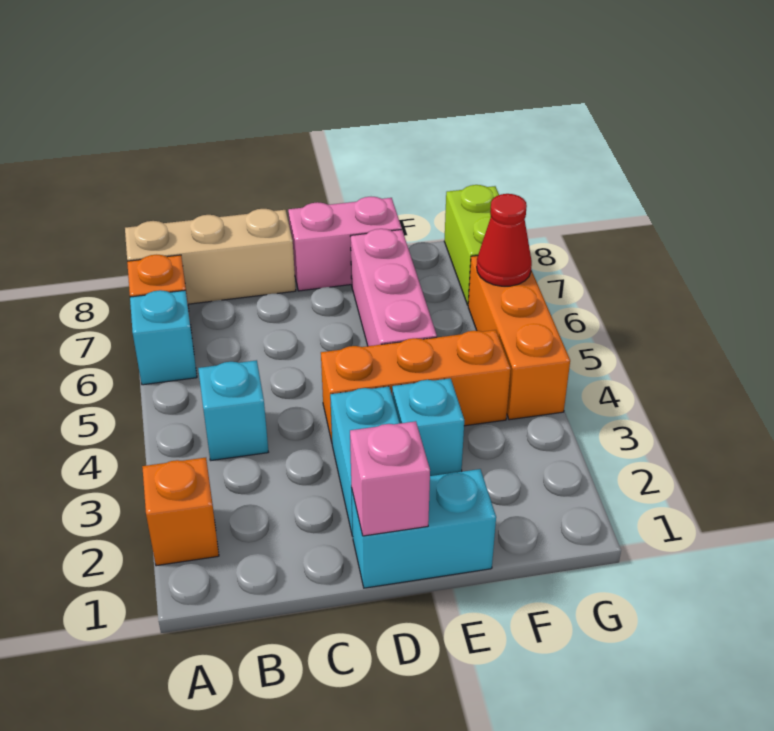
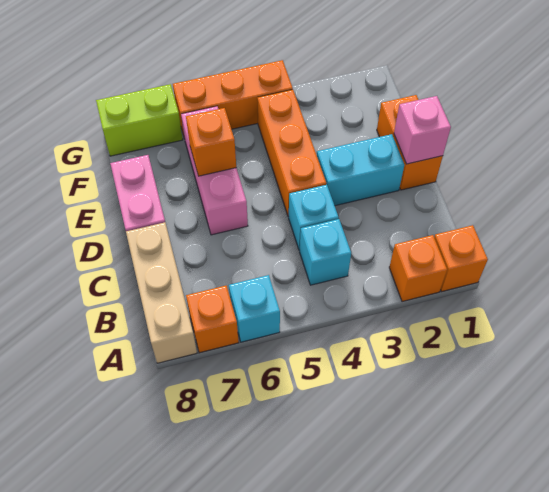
none -> orange 1x1 brick [434,225,488,292]
cyan 1x2 brick [352,469,496,588] -> orange 1x2 brick [377,95,443,190]
cyan 1x1 brick [392,378,464,476] -> cyan 1x1 brick moved to [289,185,339,250]
pink 1x3 brick [351,229,437,346] -> pink 1x3 brick turned to [181,106,248,235]
none -> orange 1x1 brick [186,108,236,176]
red 1x1 cone [477,194,532,286] -> none

